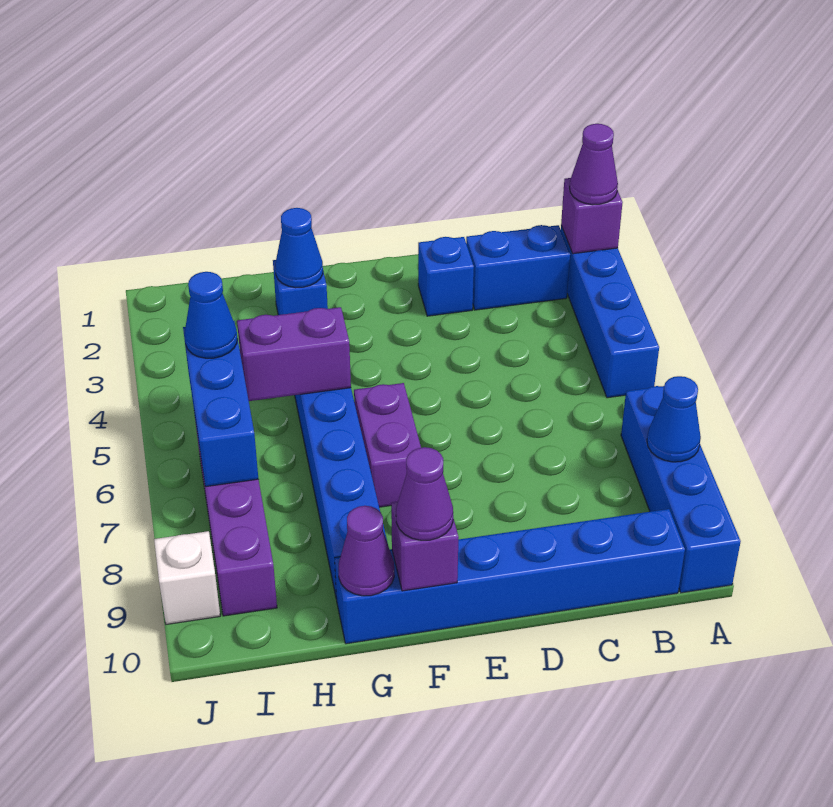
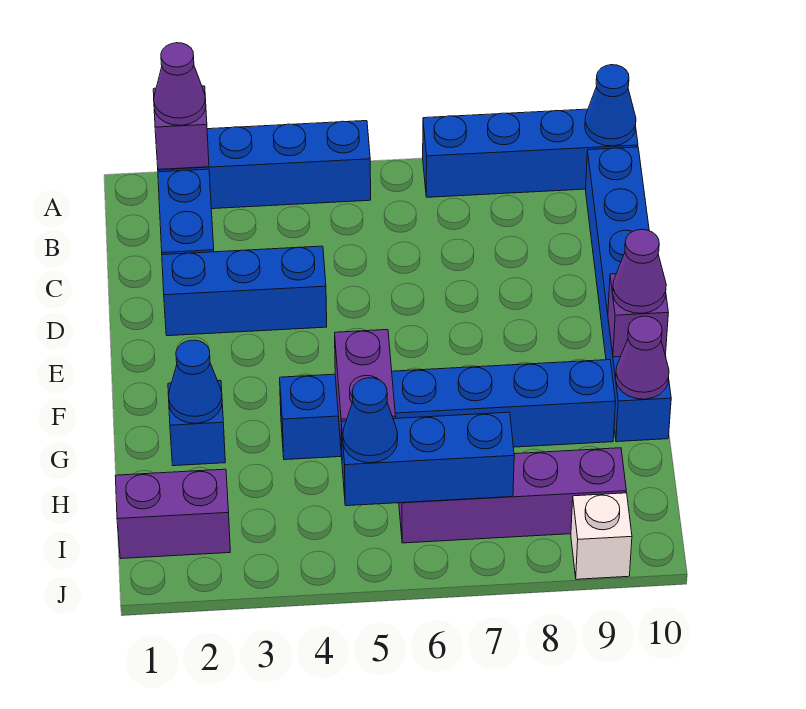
blue 1x1 cone [647,376,701,462] -> blue 1x1 cone moved to [585,65,636,146]
blue 1x1 brick [418,237,474,316] -> blue 1x3 brick [162,246,327,336]
purple 1x2 brick [354,383,421,507] -> purple 1x2 brick moved to [115,469,230,559]

